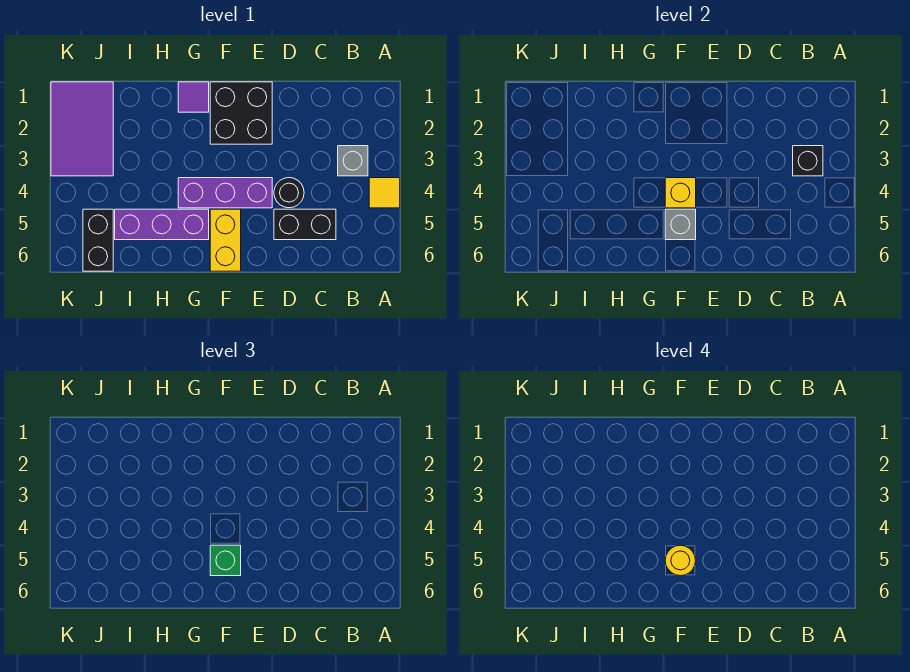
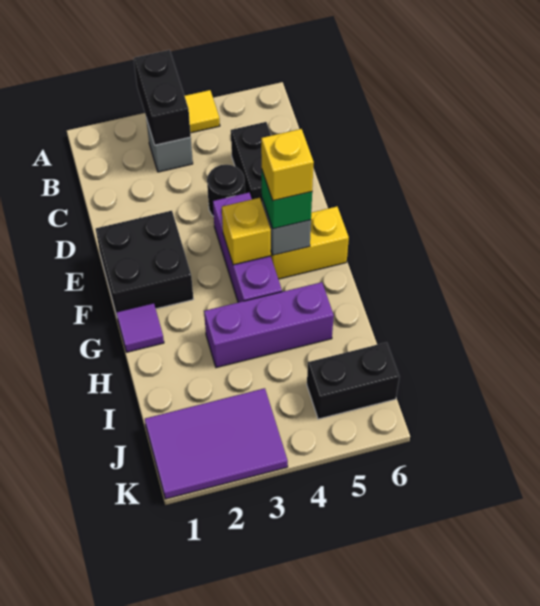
black 1x1 brick [793,146,823,176] -> black 1x2 brick [134,50,191,145]
yellow 1x1 round brick [665,545,696,576] -> yellow 1x1 brick [261,129,314,201]
purple 1x3 brick [115,209,209,240] -> purple 1x3 brick turned to [204,282,334,368]

